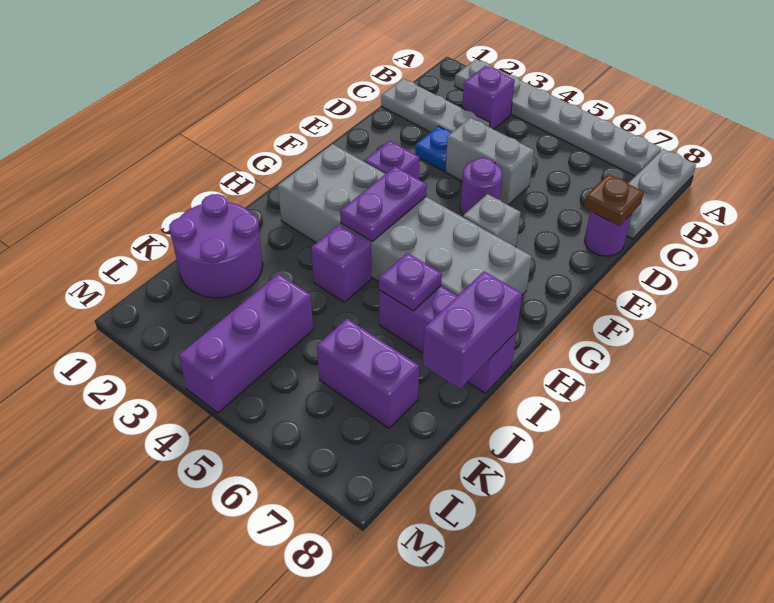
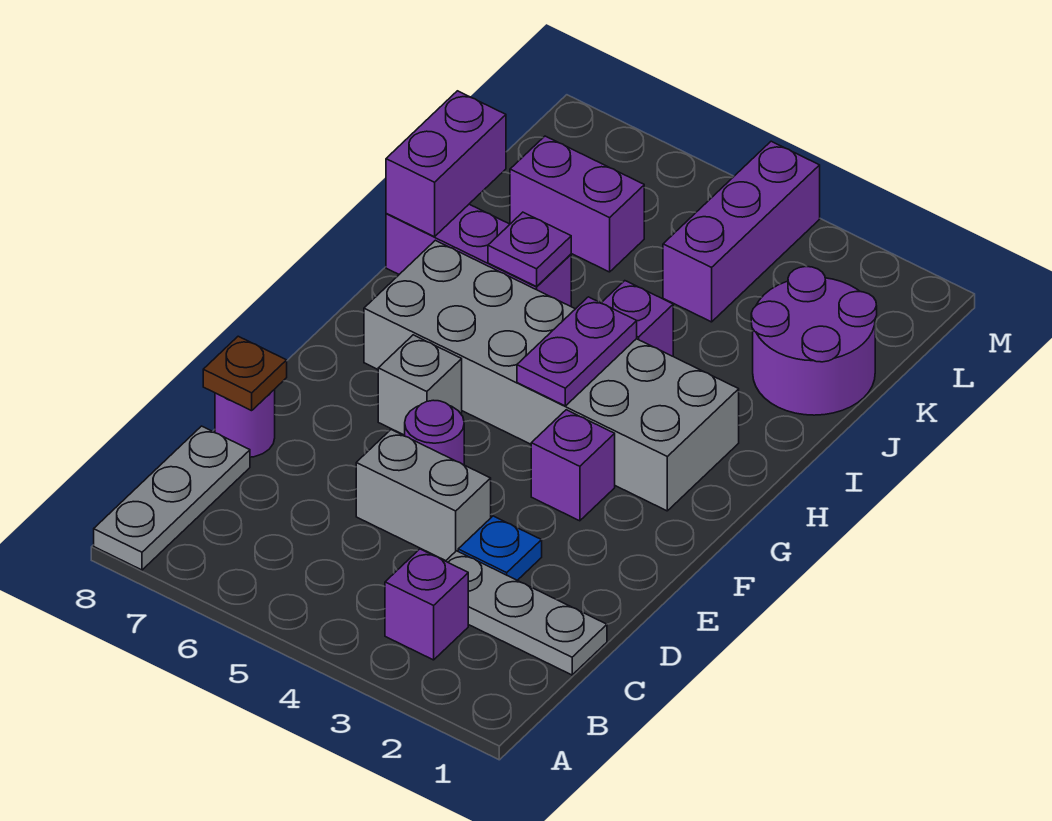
grey 1x6 plate [455,59,661,176] -> none

